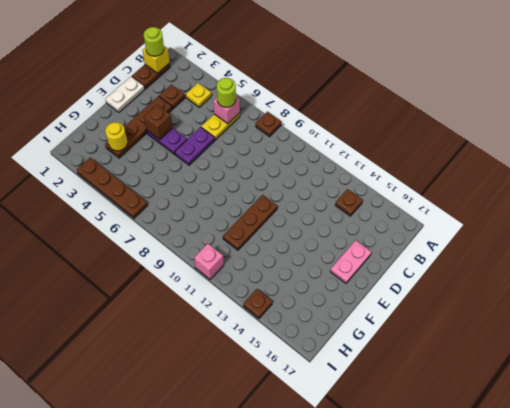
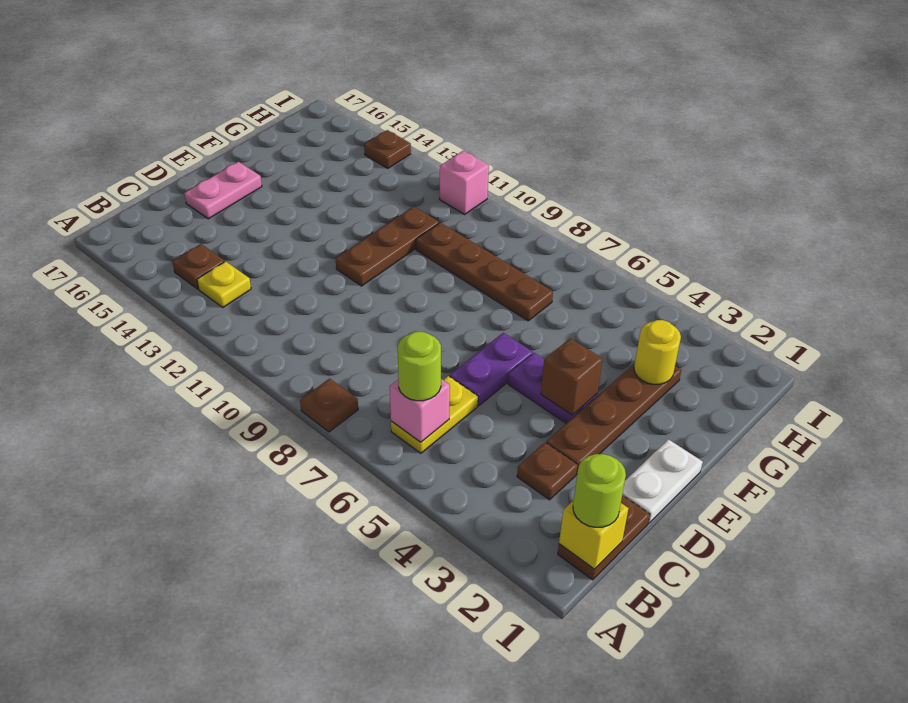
yellow 1x1 plate [186,83,211,107] -> yellow 1x1 plate moved to [197,261,251,307]
brown 1x4 plate [77,158,148,218] -> brown 1x4 plate moved to [416,223,553,321]

